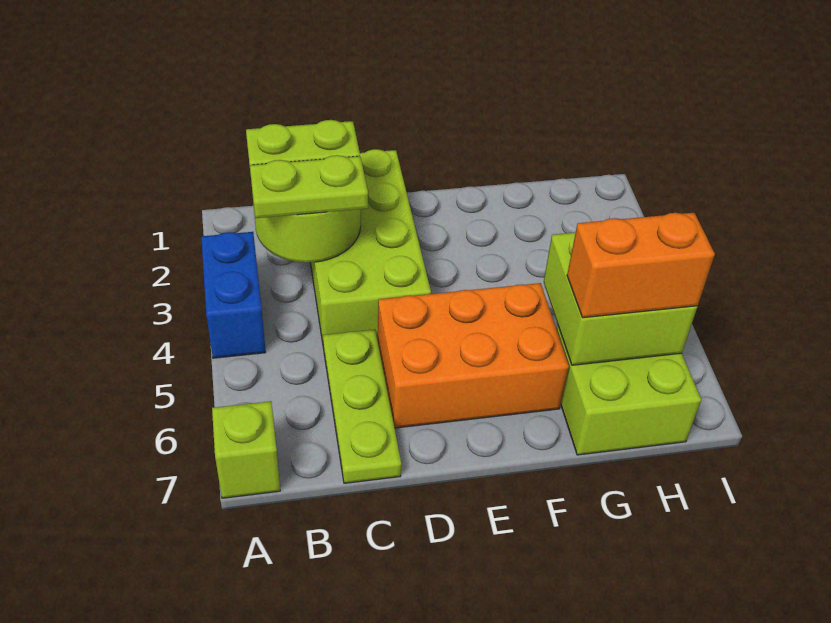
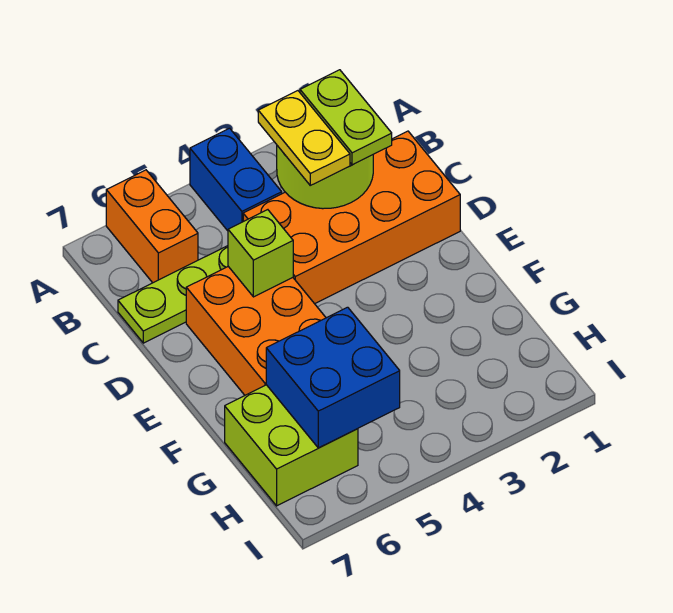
blue 1x2 brick [201,232,266,358] -> blue 1x2 brick turned to [190,128,282,231]
lime 1x1 brick [212,401,280,498] -> lime 1x1 brick moved to [228,210,293,297]
lime 1x2 plate [250,155,368,218] -> yellow 1x2 plate [258,91,350,185]
lime 2x4 brick [310,149,431,342] -> orange 2x4 brick [243,131,460,304]
lime 2x2 brick [544,233,697,365] -> blue 2x2 brick [266,307,400,448]
orange 1x2 brick [567,213,715,318] -> orange 1x2 brick moved to [106,170,198,283]

